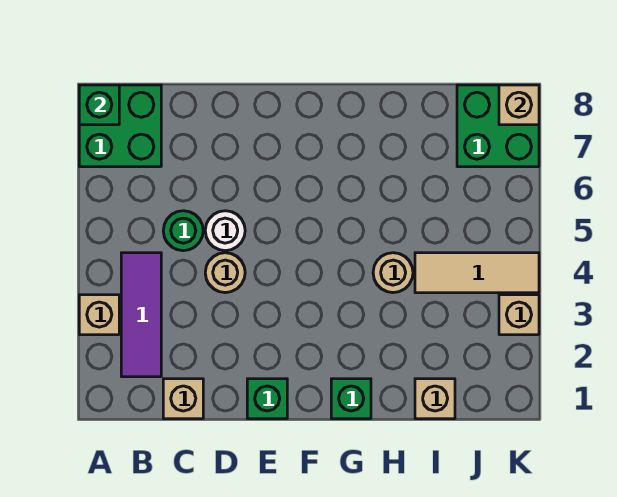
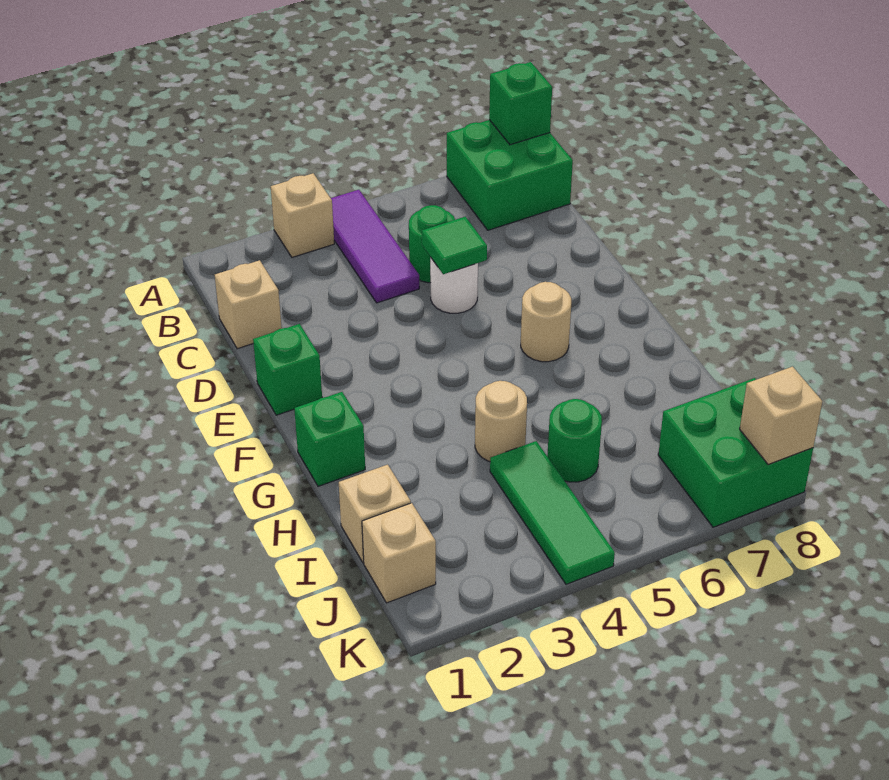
purple 1x3 tile [121,253,161,377] -> purple 1x3 tile turned to [331,190,419,303]
tan 1x1 round brick [205,253,245,293] -> tan 1x1 round brick moved to [521,282,571,362]
none -> green 1x1 tile [422,217,487,274]
tan 1x3 tile [415,253,539,293] -> green 1x3 tile [490,441,615,584]
none -> green 1x1 round brick [547,399,602,482]
tan 1x1 brick [499,295,539,335] -> tan 1x1 brick moved to [362,503,436,603]

